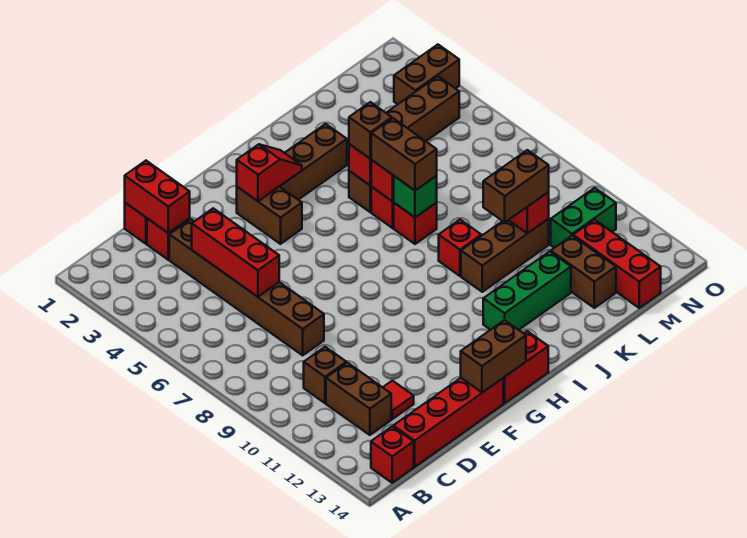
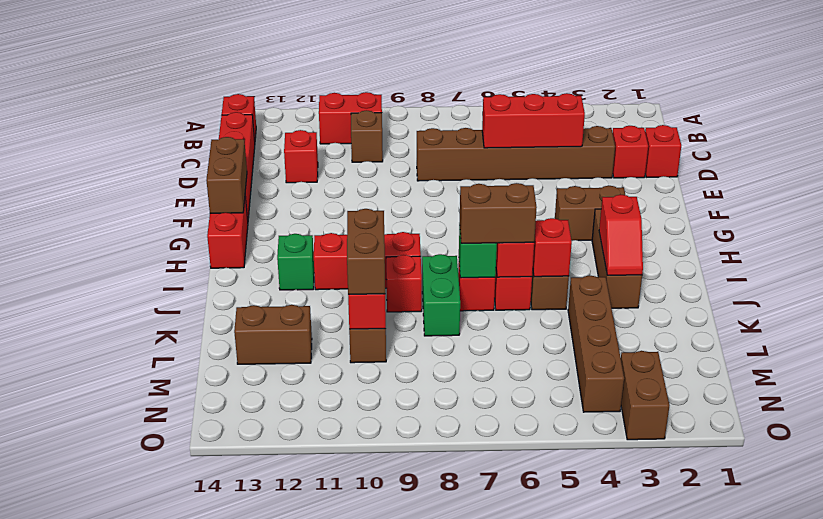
brown 1x2 brick [326,363,391,435] -> none
red 1x2 brick [125,161,190,233] -> red 1x2 brick moved to [319,92,382,144]
red 1x1 tile [383,381,414,419] -> red 1x1 brick [284,130,318,183]
red 1x2 slope [237,144,302,201] -> red 1x2 slope moved to [599,195,643,275]
green 1x3 brick [483,251,571,330] -> green 1x1 brick [277,234,314,290]
brown 1x1 brick [349,102,392,159] -> none
green 1x2 brick [551,188,616,248] -> green 1x2 brick moved to [422,254,460,336]
red 1x3 brick [573,220,661,308] -> red 1x3 brick moved to [314,232,421,290]

